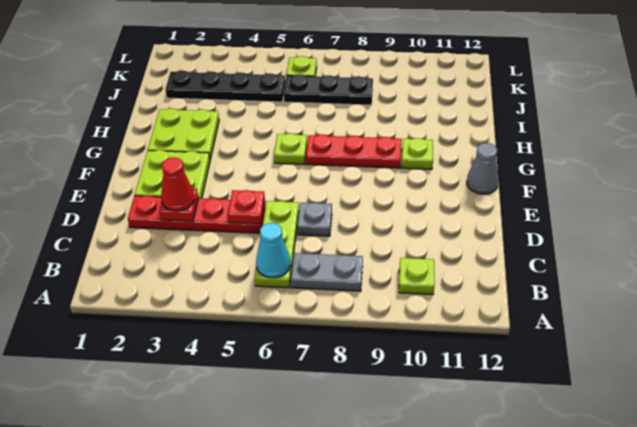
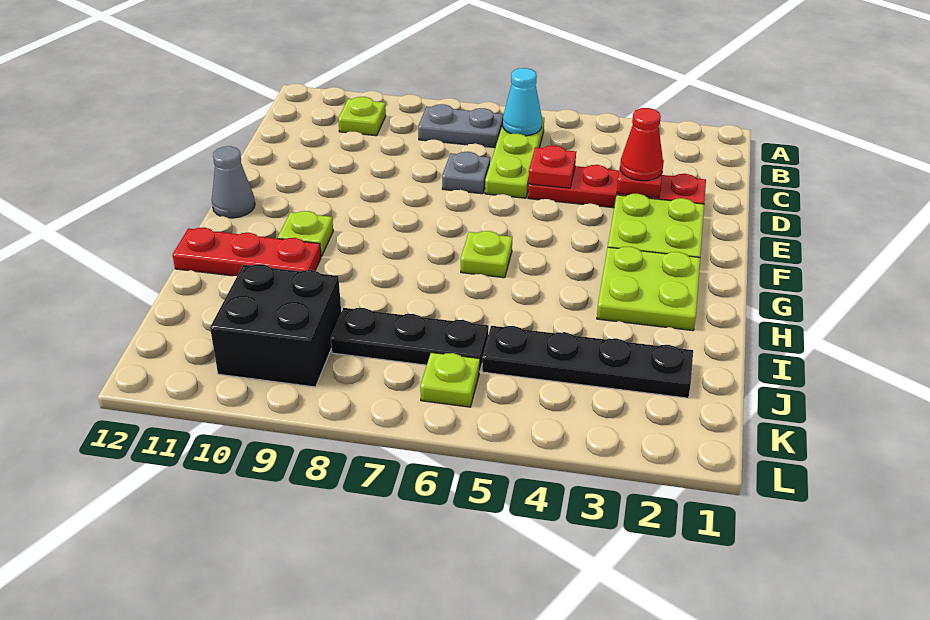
red 1x3 plate [306,134,401,168] -> red 1x3 plate moved to [172,228,321,276]
none -> black 2x2 brick [210,264,341,387]

